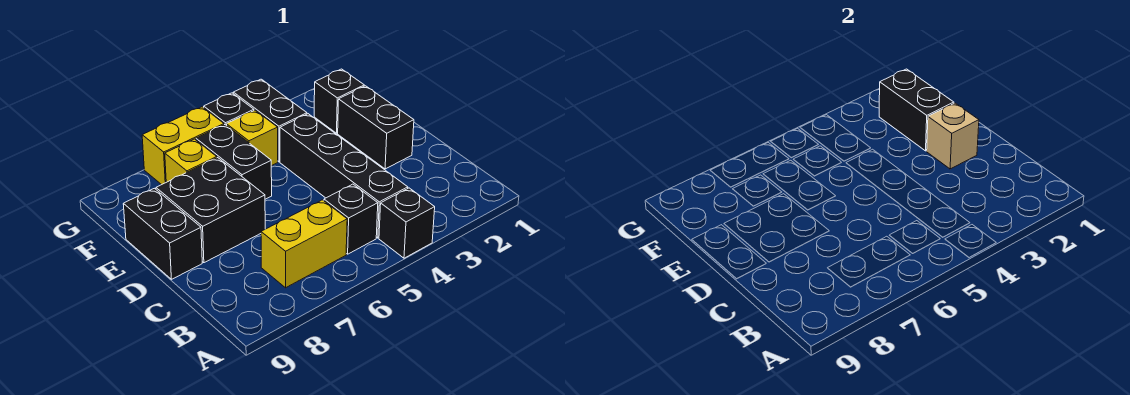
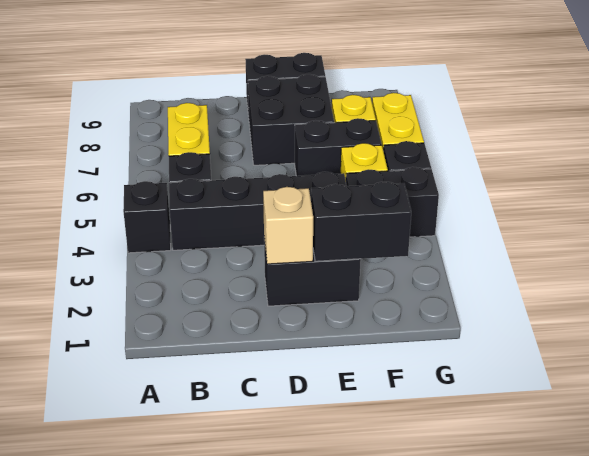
black 1x1 brick [314,69,364,133] -> none

